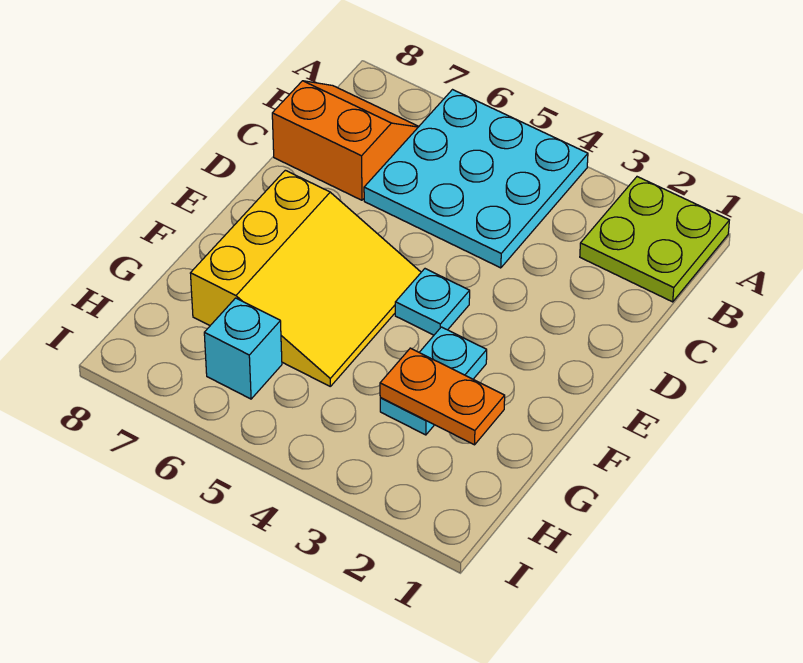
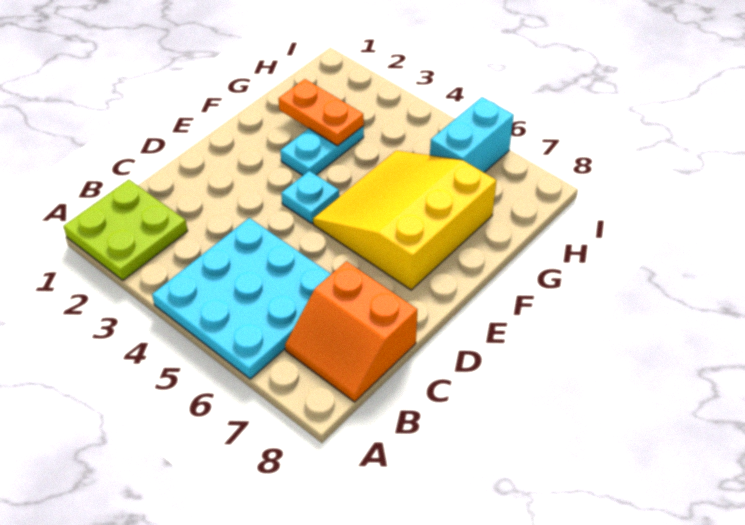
cyan 1x1 brick [204,298,282,399] -> cyan 1x2 brick [430,97,514,172]

